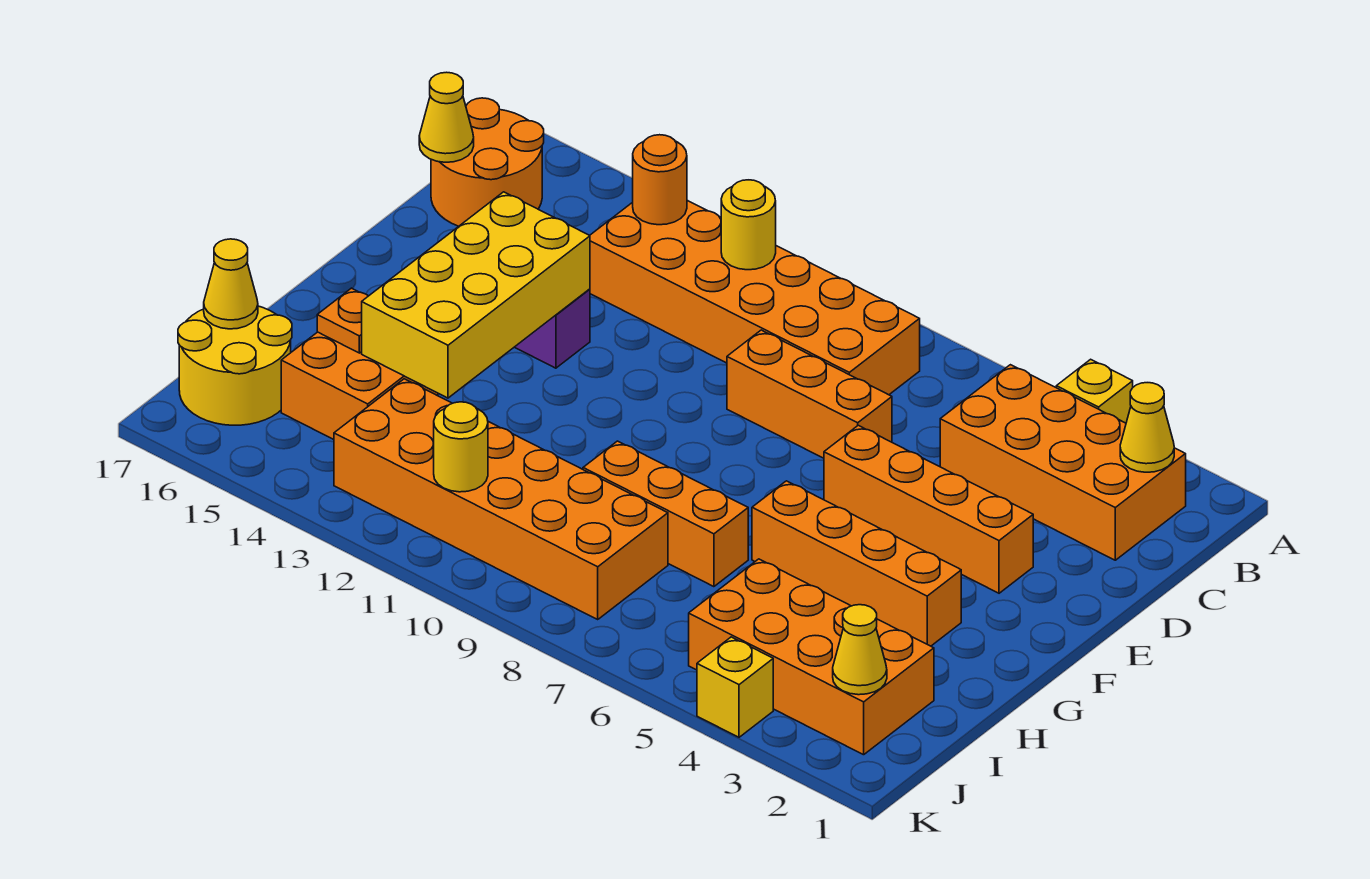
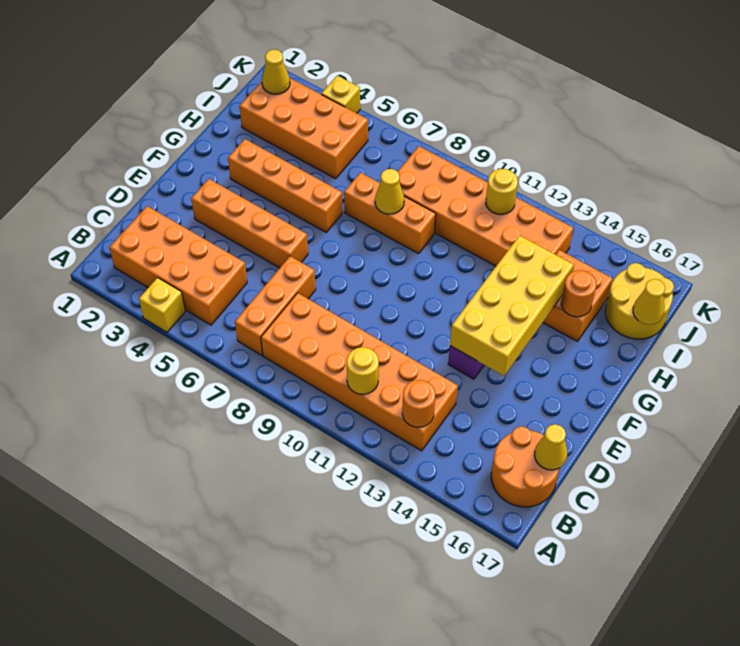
yellow 1x1 cone [1120,383,1174,472] -> yellow 1x1 cone moved to [375,169,404,214]
orange 1x3 brick [727,330,892,458] -> orange 1x3 brick turned to [235,256,316,355]
orange 1x1 plate [317,288,368,353] -> orange 1x1 round brick [561,270,596,317]

